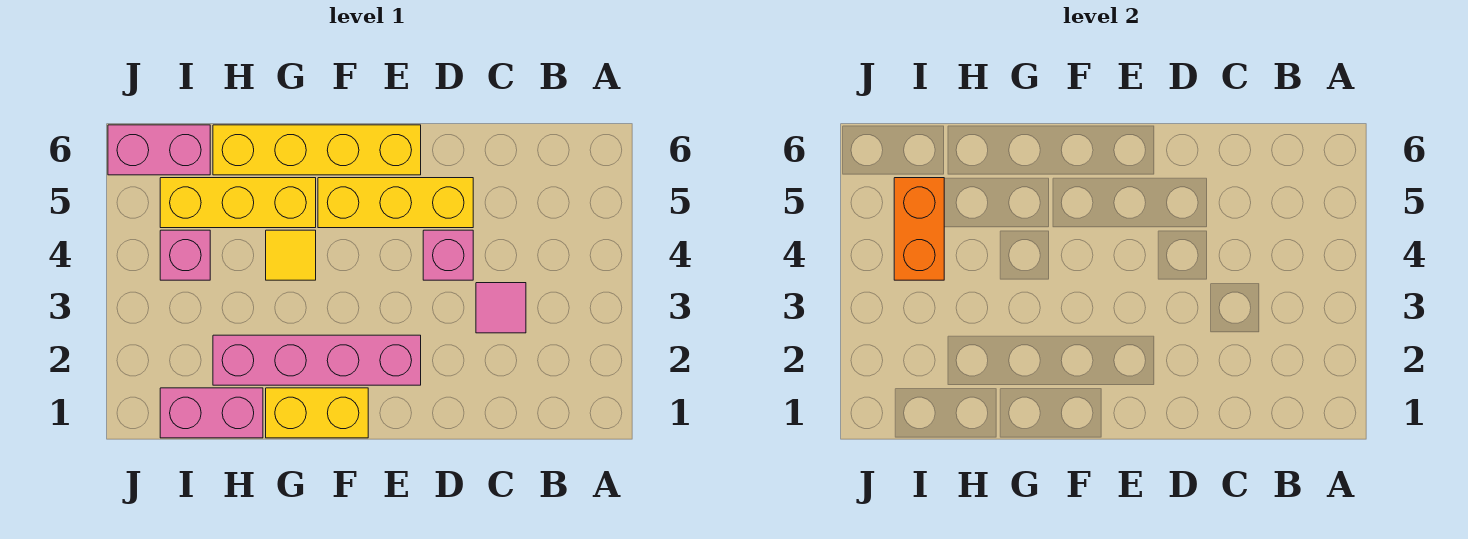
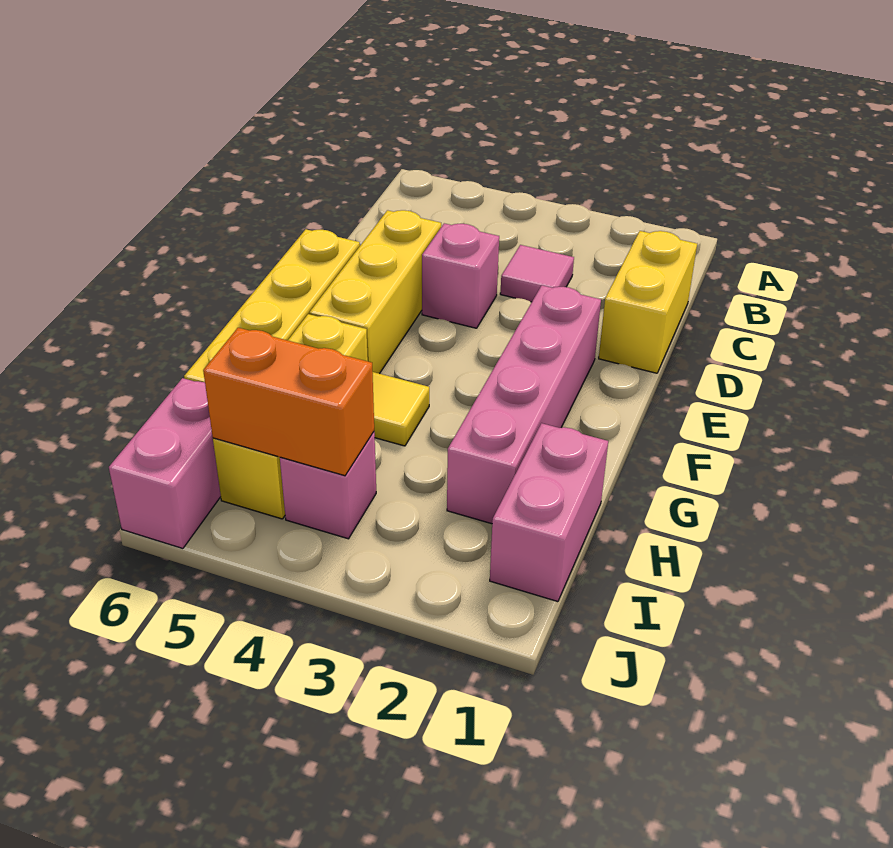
yellow 1x2 brick [266,388,368,438] -> yellow 1x2 brick moved to [599,231,697,373]

